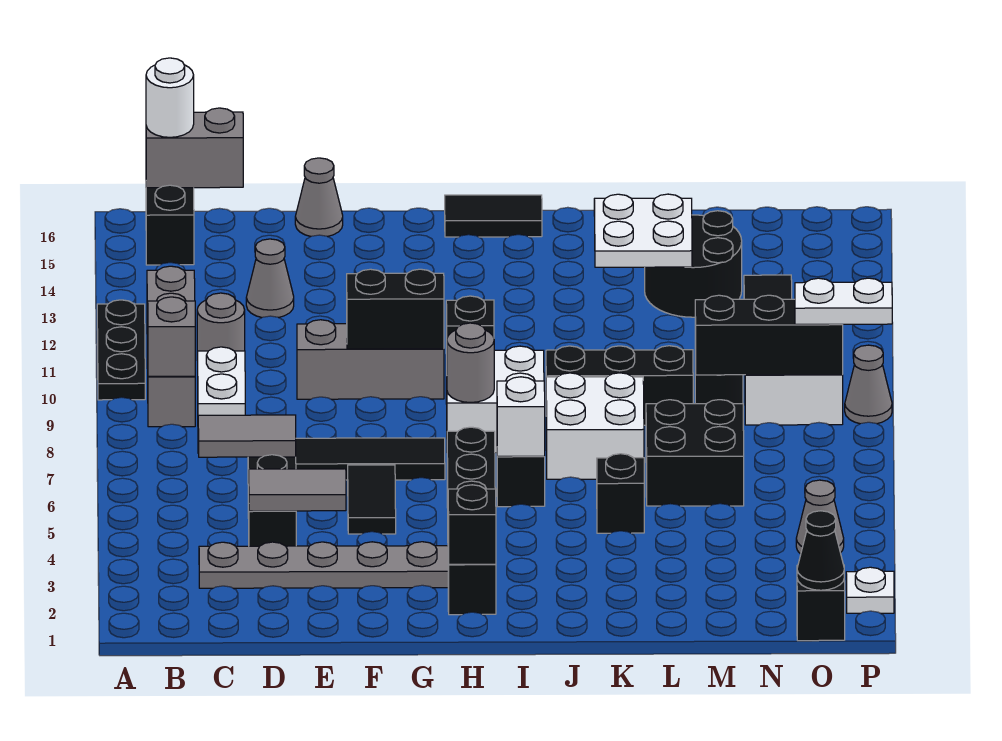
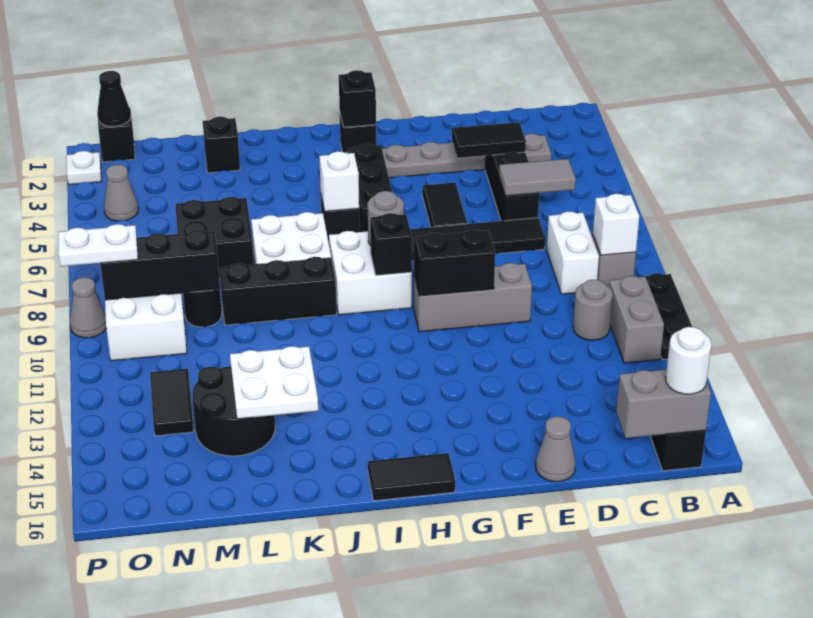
grey 1x1 brick [148,297,195,376] -> white 1x1 brick [593,194,639,255]
grey 1x2 tile [249,469,346,511] -> black 1x2 tile [452,122,526,158]
grey 1x1 cone [246,239,294,318] -> none
black 1x1 brick [597,454,644,533] -> black 1x1 brick moved to [203,117,240,173]

